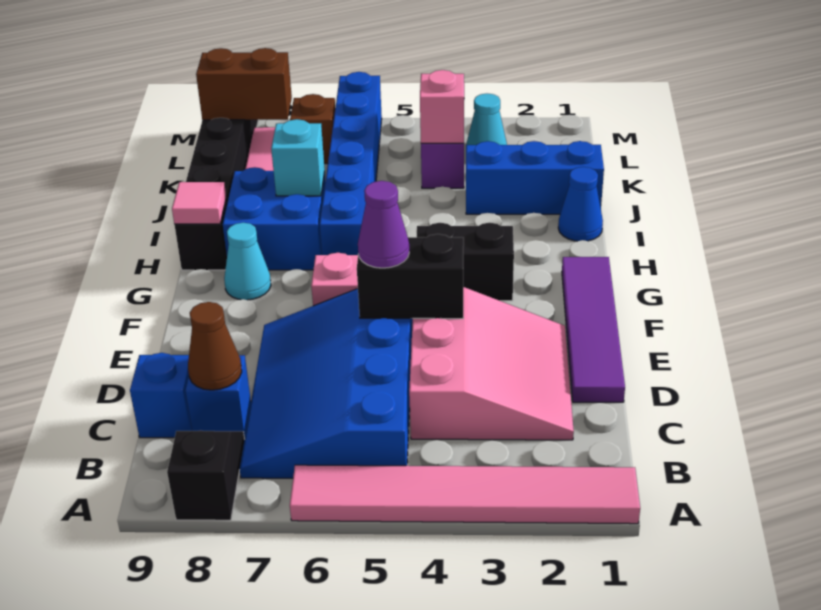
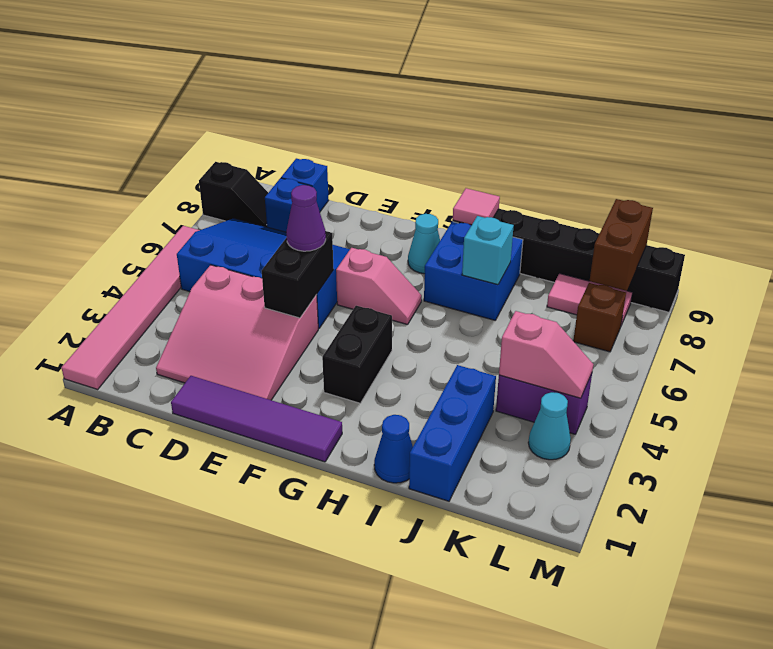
brown 1x1 cone [188,302,242,390] -> none
blue 1x6 brick [320,72,382,255] -> none

